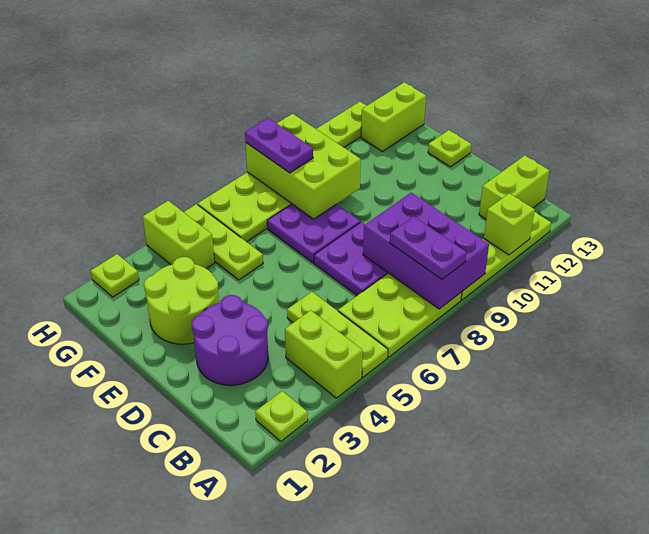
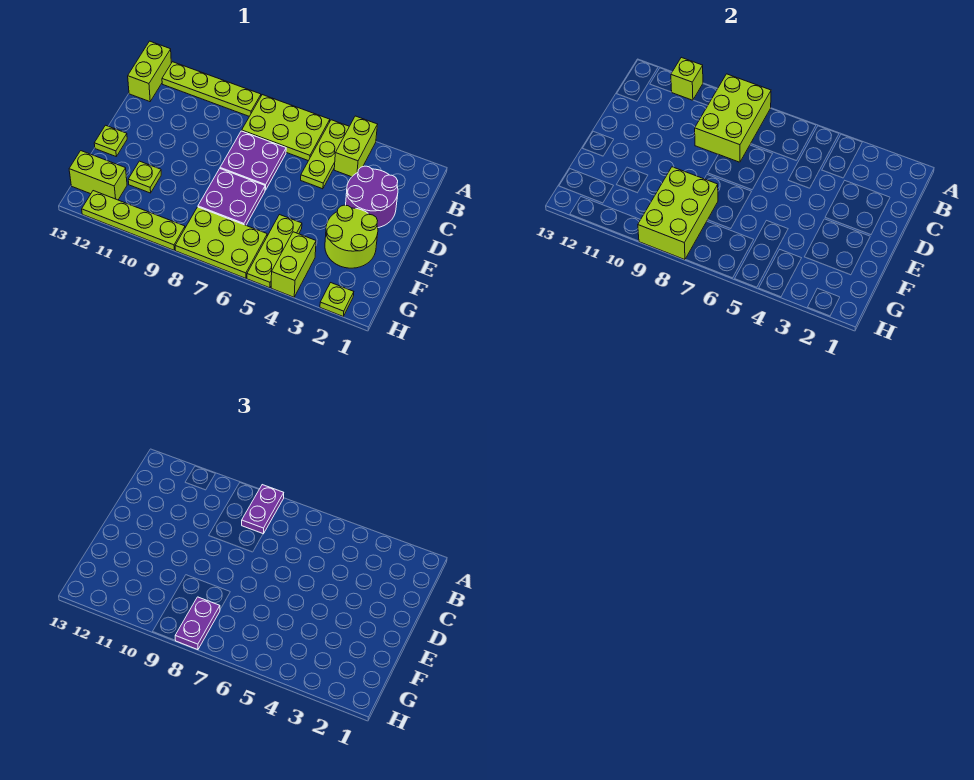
lime 1x1 plate [255,391,308,441] -> lime 1x1 plate moved to [128,161,161,193]
purple 2x3 brick [363,193,489,309] -> lime 2x3 brick [695,74,771,162]
lime 1x2 brick [479,155,549,219] -> lime 1x2 brick turned to [128,41,171,102]

